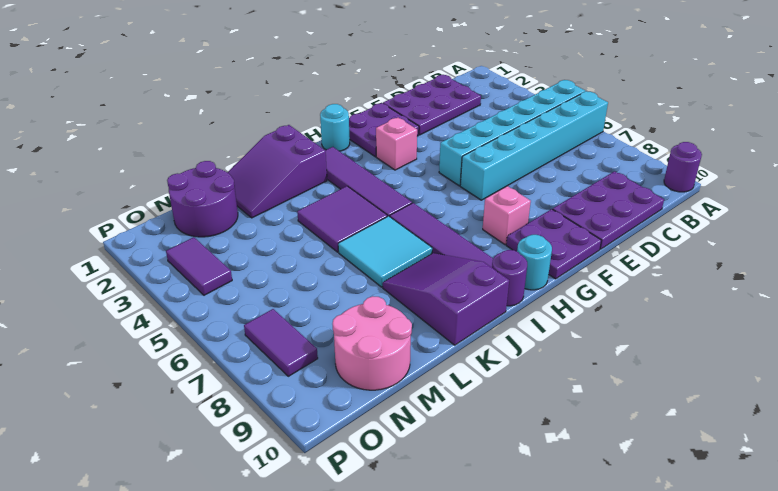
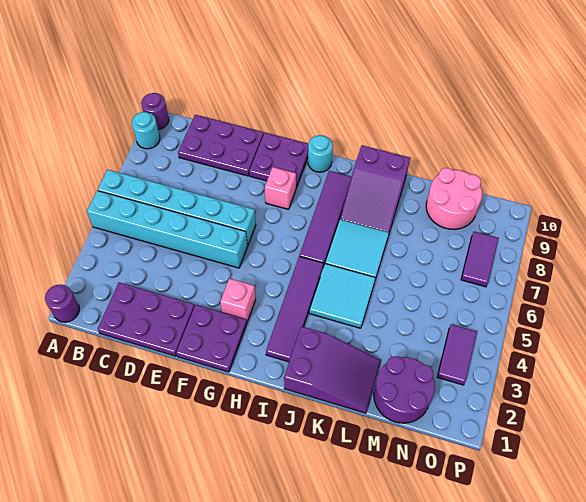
cyan 1x1 round brick [320,104,350,151] -> cyan 1x1 round brick moved to [132,112,160,149]
purple 1x1 round brick [492,250,527,306] -> purple 1x1 round brick moved to [45,284,79,322]
purple 2x2 tile [297,186,388,252] -> cyan 2x2 tile [309,264,376,328]

